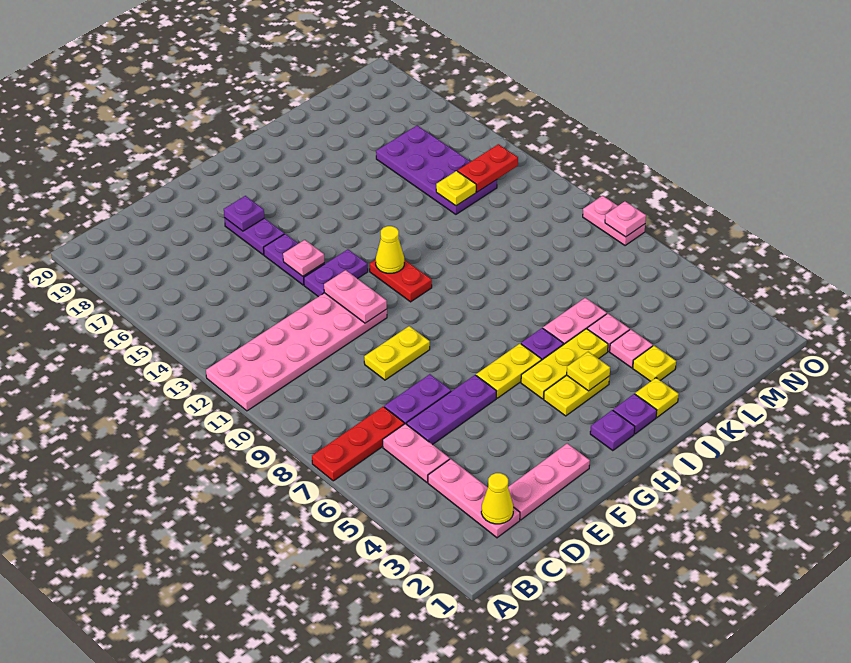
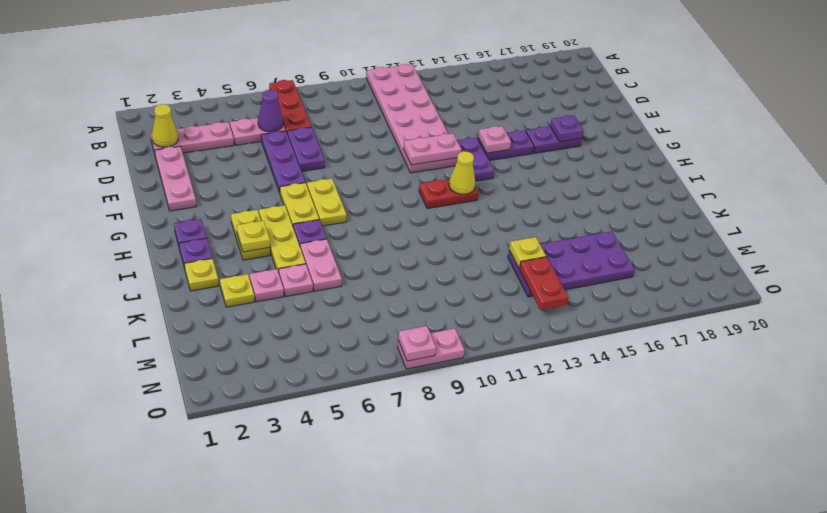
none -> purple 1x1 cone [258,90,283,132]
yellow 1x2 plate [364,326,430,380] -> yellow 1x2 plate moved to [307,179,347,226]

